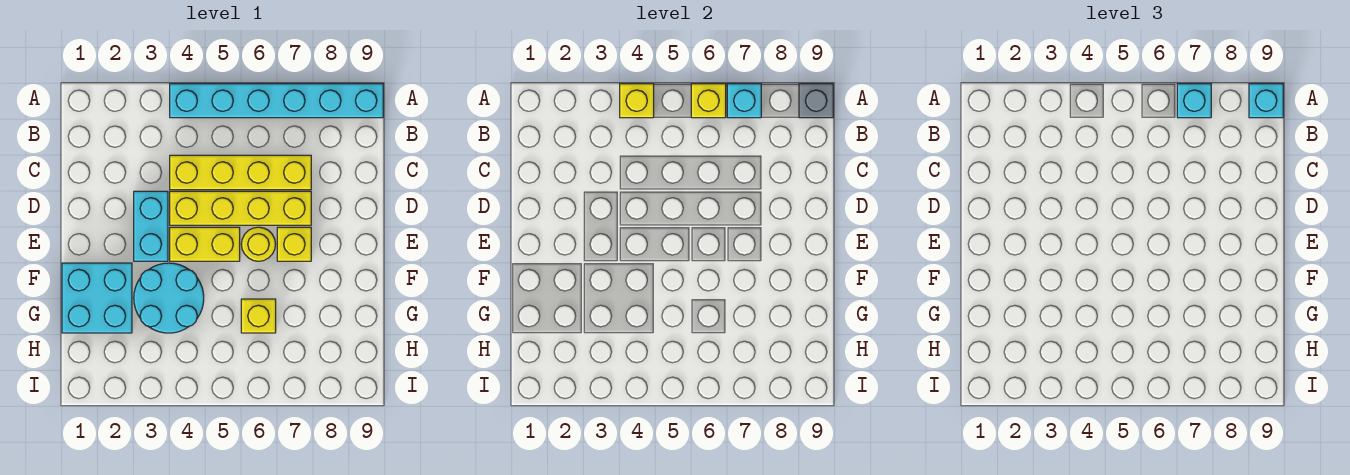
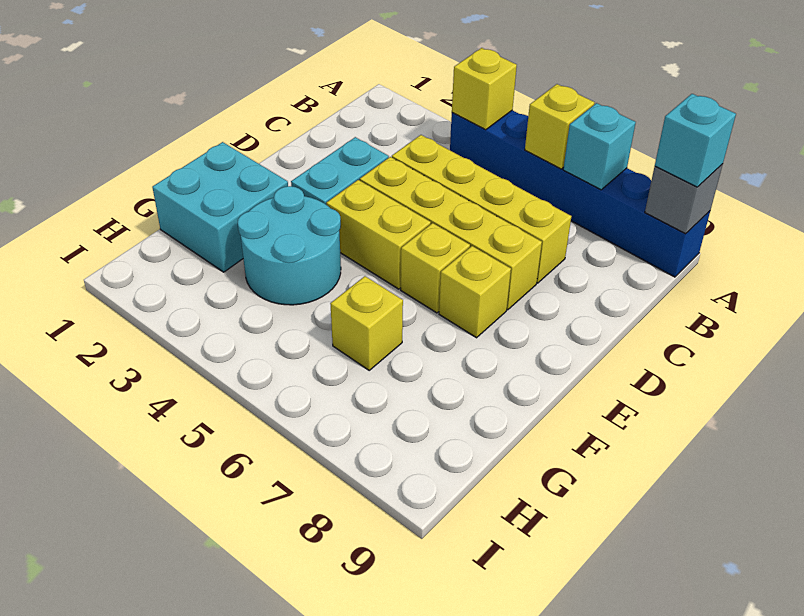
cyan 1x6 brick [170,84,383,118] -> blue 1x6 brick [450,110,710,277]
cyan 1x1 brick [1177,84,1211,118] -> none
yellow 1x1 round brick [241,227,276,261] -> yellow 1x1 brick [401,223,470,313]

